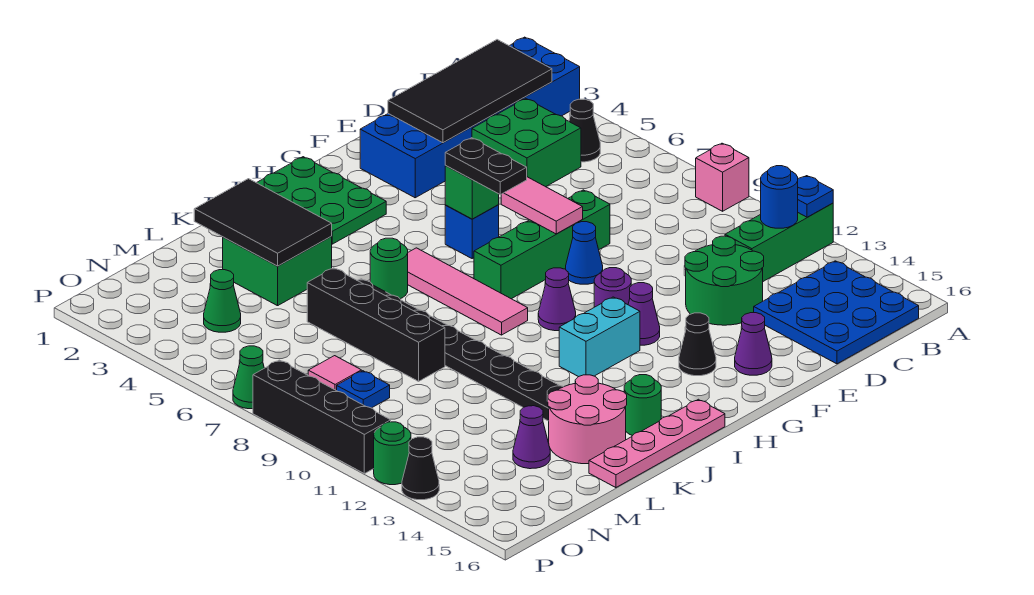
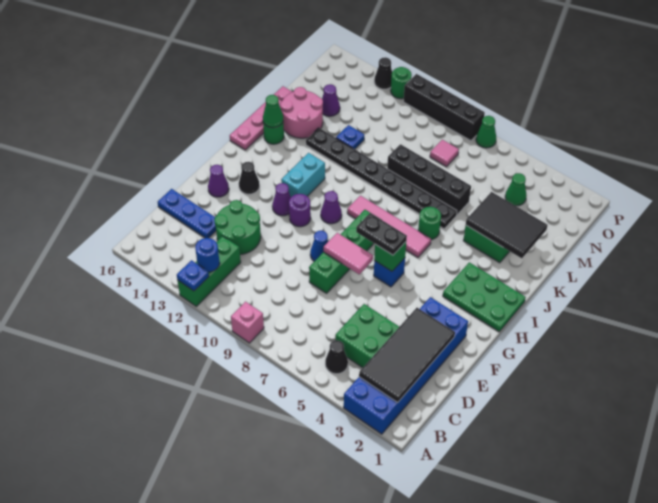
blue 3x3 plate [754,261,919,364] -> blue 1x3 plate [158,189,216,238]
none -> green 1x1 cone [263,95,283,128]
blue 1x1 plate [337,371,390,408] -> blue 1x1 plate moved to [336,125,364,149]

